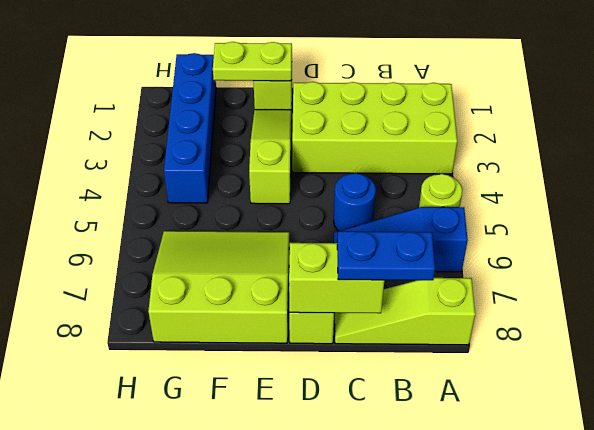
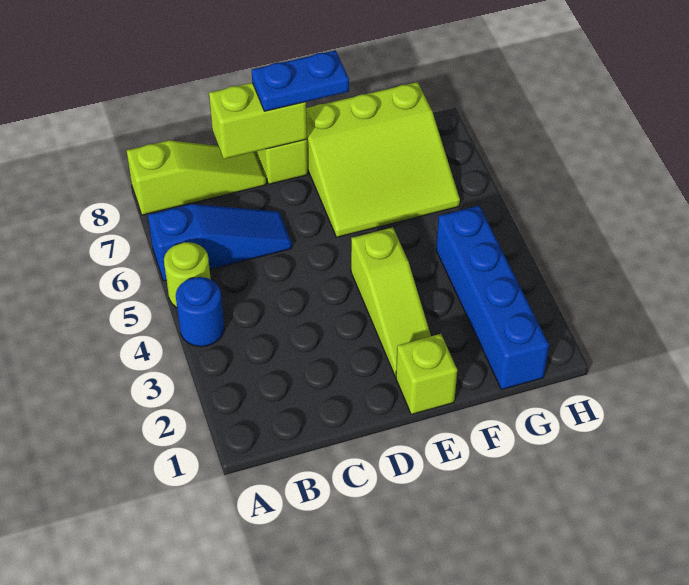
lime 2x4 brick [292,82,457,174] -> none
blue 1x2 plate [337,231,435,280] -> blue 1x2 plate moved to [252,50,349,111]
blue 1x1 round brick [334,173,376,231] -> blue 1x1 round brick moved to [176,277,224,347]
lime 1x2 plate [213,42,292,81] -> none

